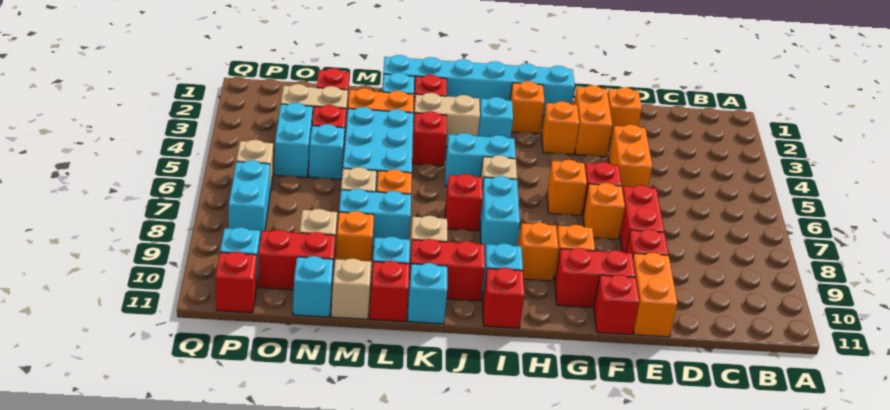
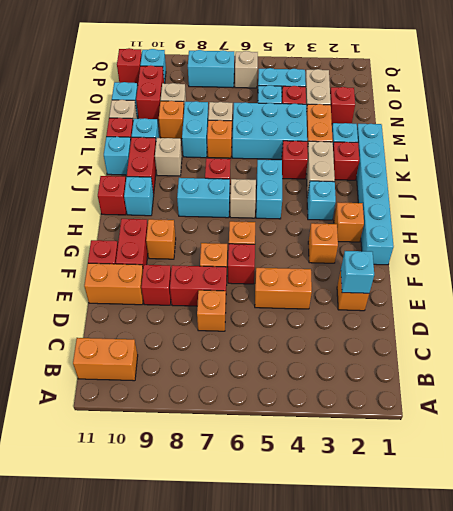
none -> cyan 1x1 brick [341,251,374,293]
orange 1x2 brick [574,85,612,157] -> orange 1x2 brick moved to [73,338,138,381]
orange 1x1 brick [519,222,558,281] -> orange 1x1 brick moved to [197,290,226,331]

